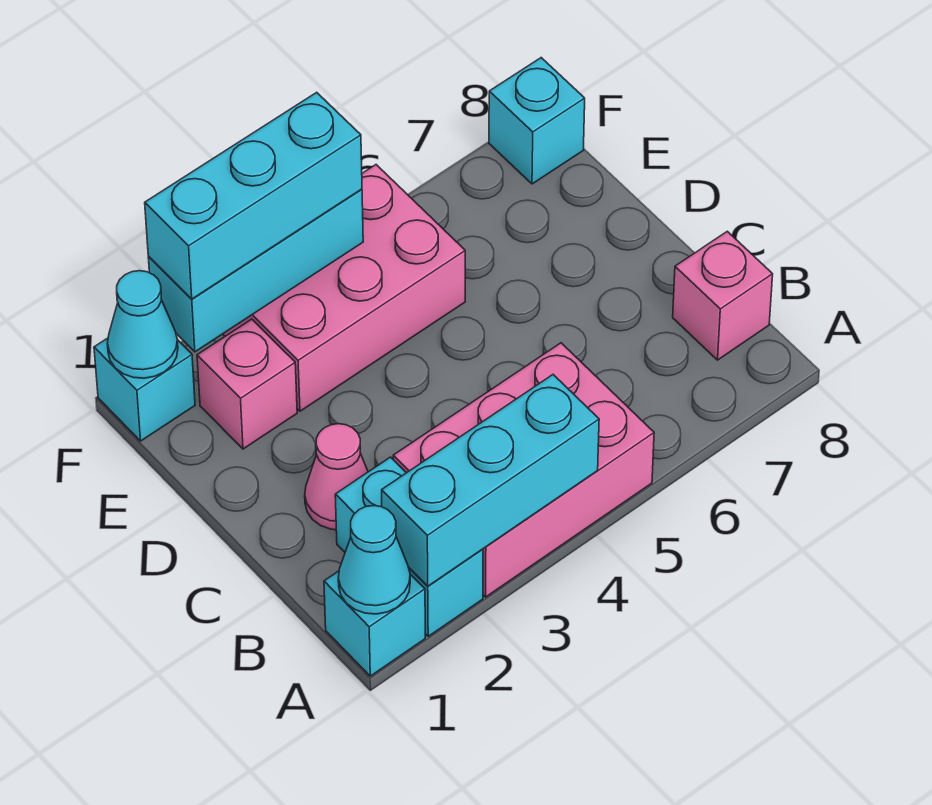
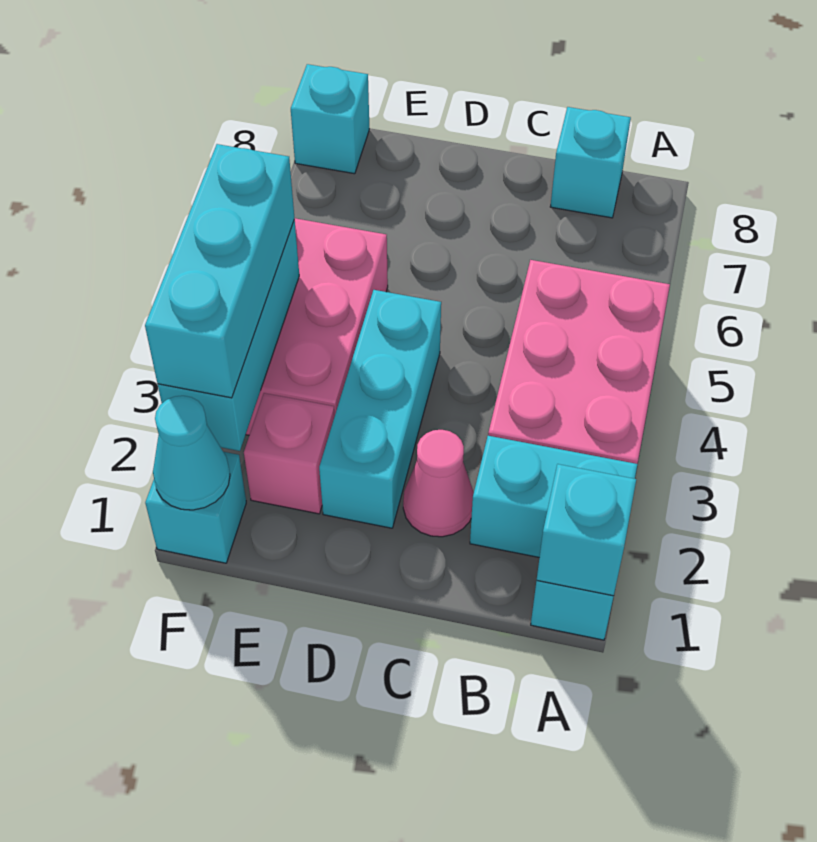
cyan 1x1 cone [338,506,410,614] -> cyan 1x1 brick [537,464,636,596]
cyan 1x3 brick [382,375,599,586] -> cyan 1x3 brick moved to [319,290,441,528]
pink 1x1 brick [673,231,773,360] -> cyan 1x1 brick [550,107,631,218]

